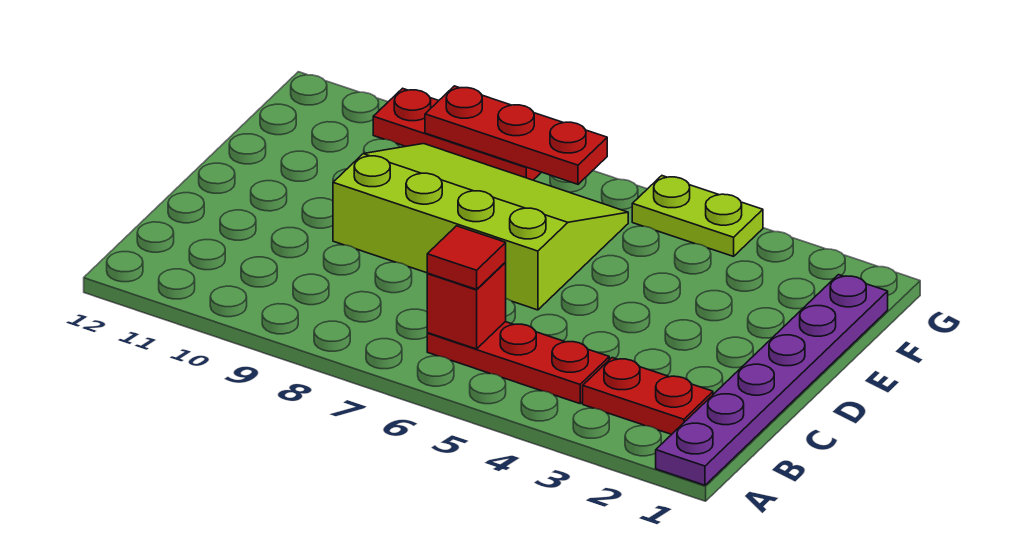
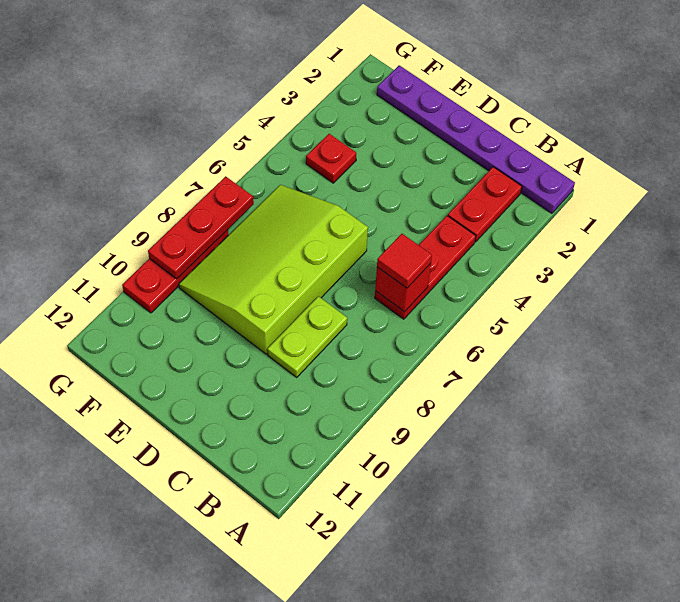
none -> red 1x1 plate [306,134,356,183]
lime 1x2 plate [632,176,763,256] -> lime 1x2 plate moved to [267,296,347,377]

